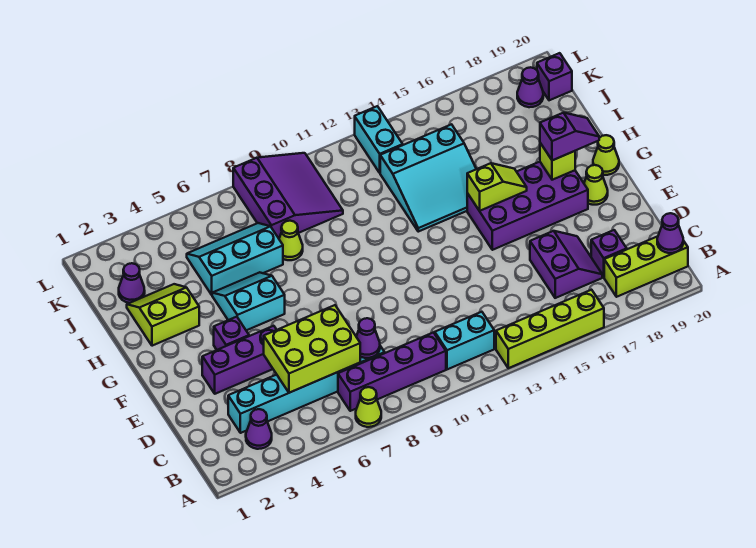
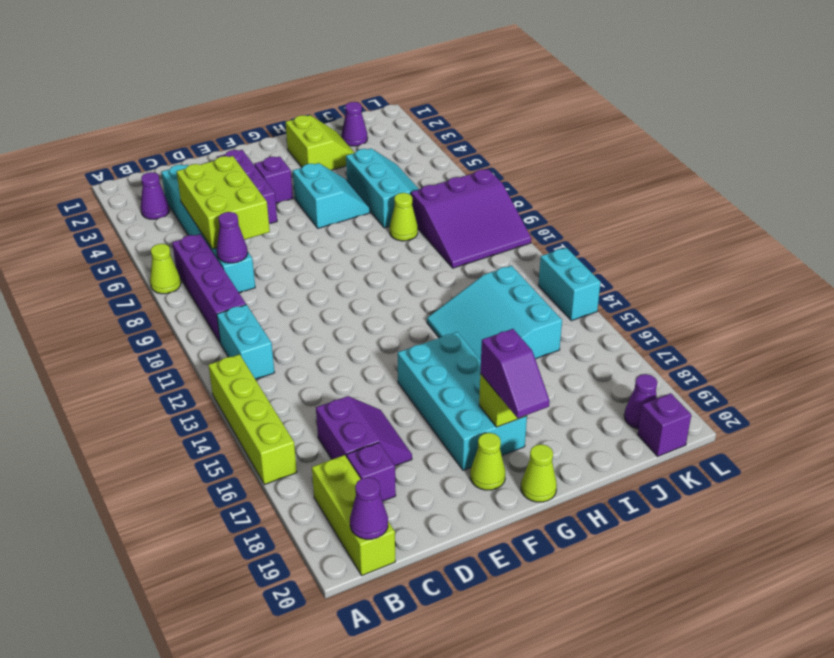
purple 2x2 slope [530,231,602,298] -> purple 2x2 slope turned to [316,396,412,466]
purple 2x4 brick [467,162,588,250] -> cyan 2x4 brick [398,332,527,470]
lime 1x2 slope [467,163,527,211] -> none
cyan 1x2 brick [355,106,403,173] -> cyan 1x2 brick turned to [538,248,601,321]

